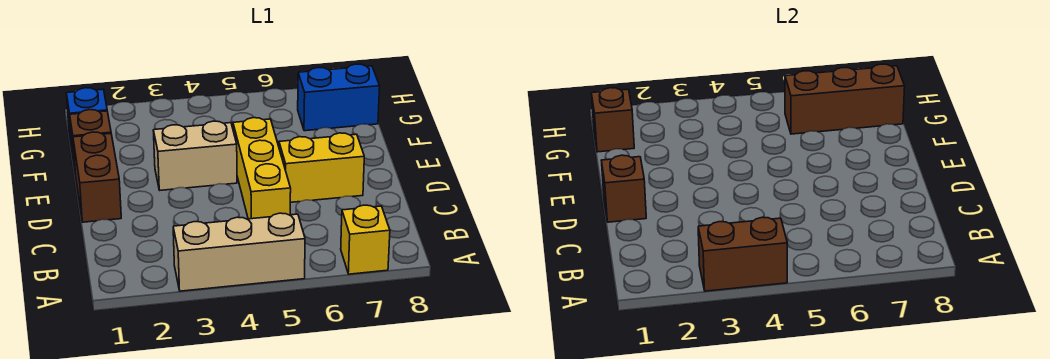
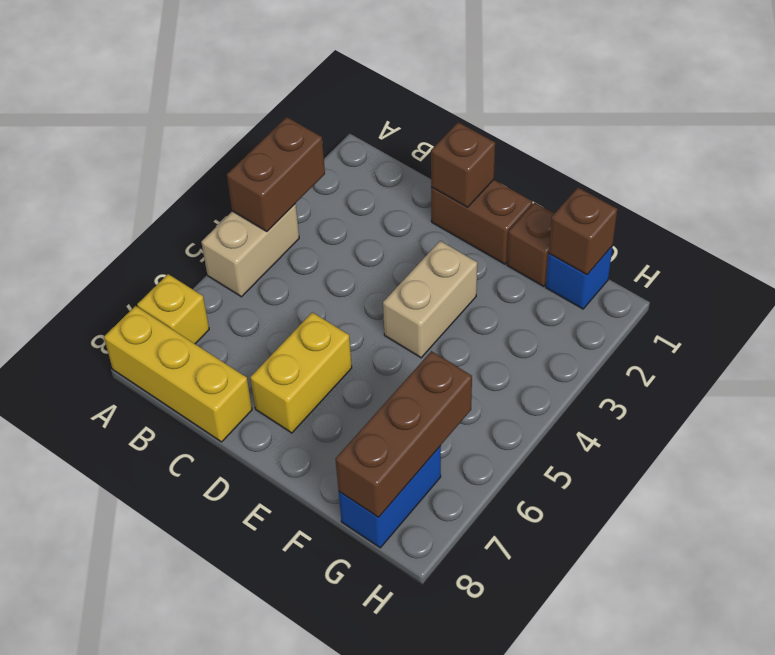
tan 1x3 brick [173,213,305,291] -> tan 1x2 brick [202,204,299,297]
yellow 1x3 brick [233,118,291,219] -> yellow 1x3 brick moved to [104,306,252,442]

